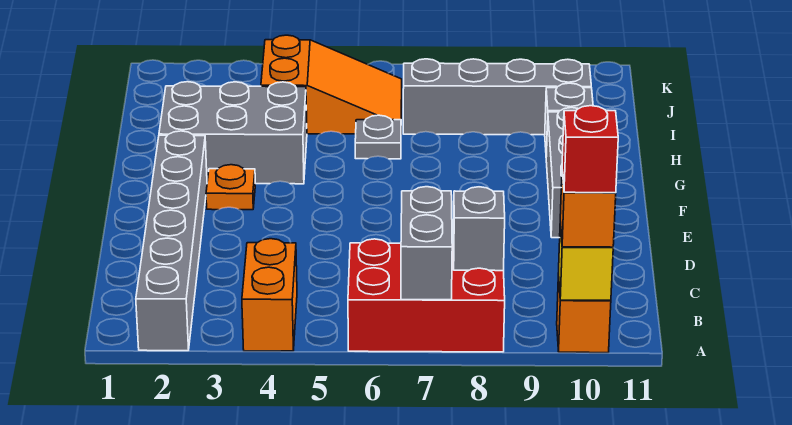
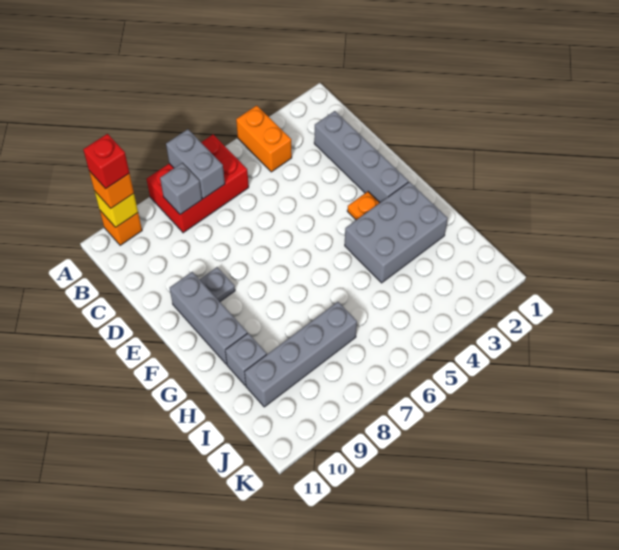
grey 1x6 brick [136,131,207,351] -> grey 1x4 brick [314,111,408,202]
grey 1x1 plate [355,115,401,159] -> grey 1x1 plate moved to [199,267,235,302]
orange 2x3 slope [261,35,402,134] -> none

